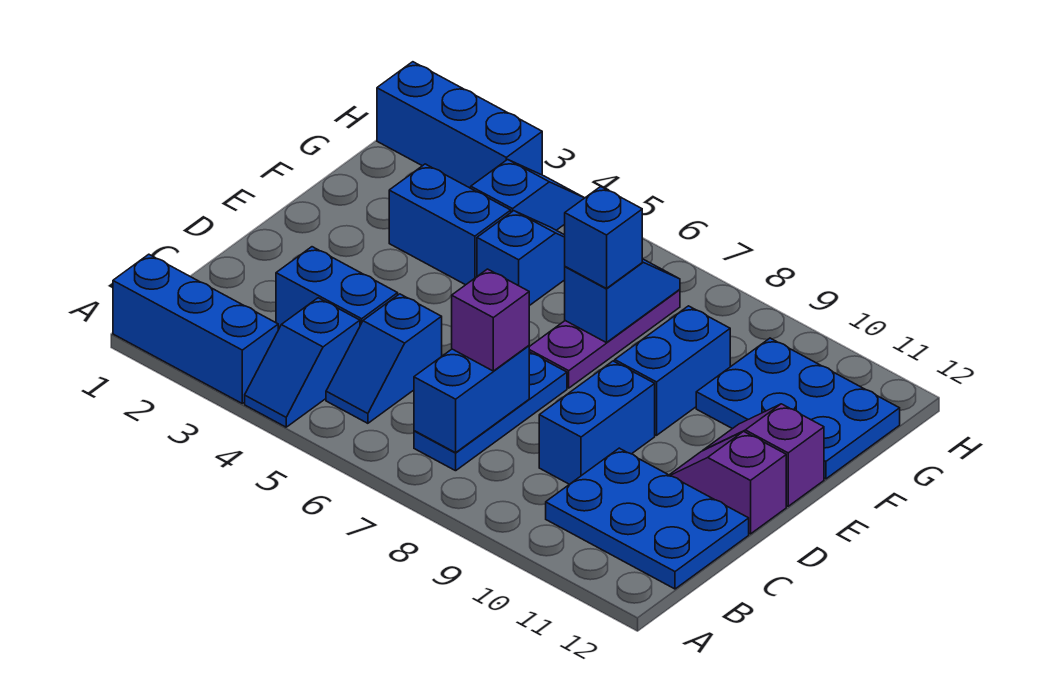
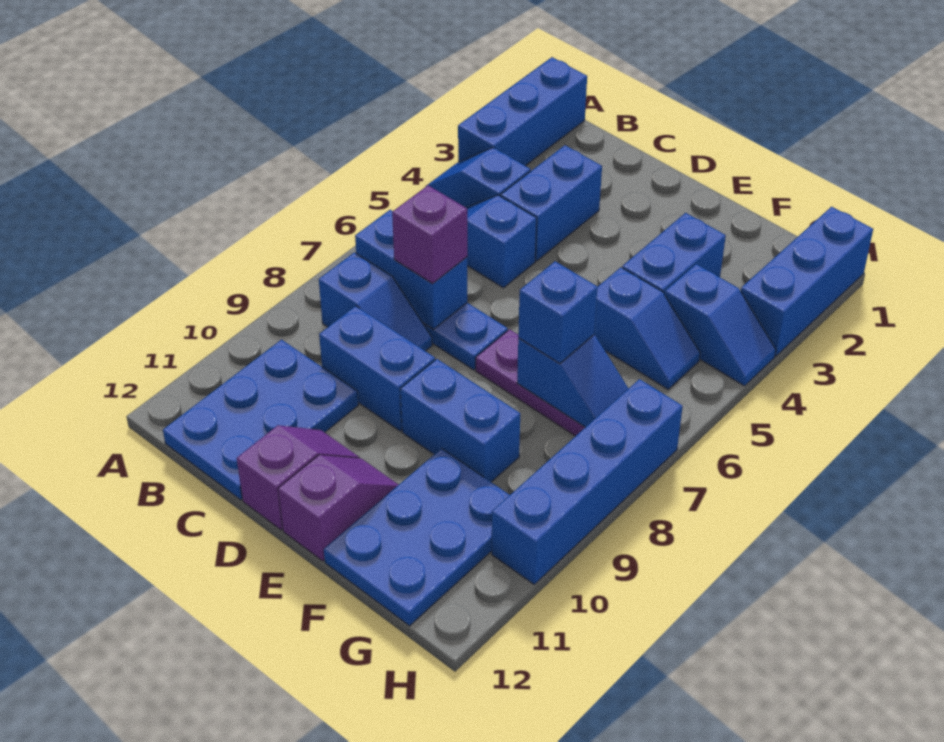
none -> blue 1x2 slope [319,252,432,351]
none -> blue 1x4 brick [492,379,683,584]

